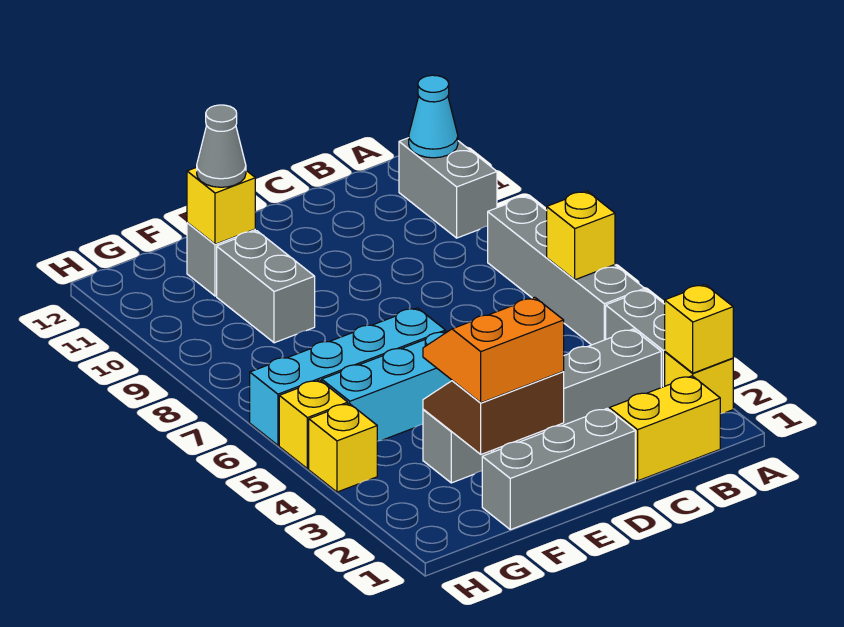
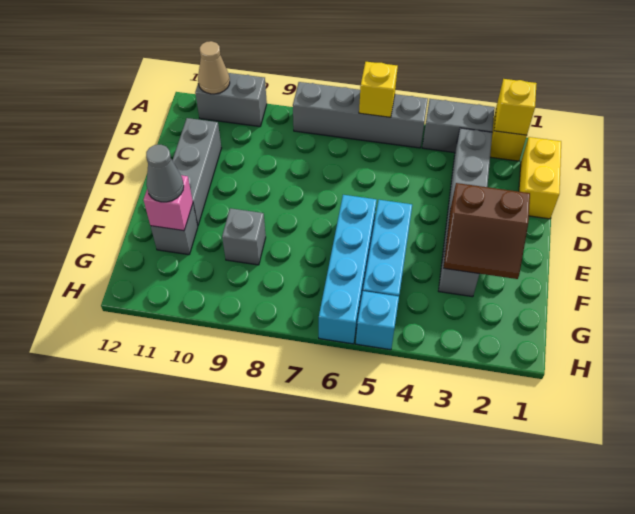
cyan 1x1 cone [409,75,458,158] -> tan 1x1 cone [198,41,230,94]
grey 1x3 brick [482,408,635,530] -> grey 1x3 brick moved to [172,118,221,226]
brown 2x2 slope [423,372,564,454] -> brown 2x2 slope turned to [444,183,530,279]
orange 2x2 slope [423,297,564,403] -> none
grey 1x2 brick [217,231,315,343] -> grey 1x1 brick [222,208,266,265]
yellow 1x1 brick [187,167,255,244] -> pink 1x1 brick [144,175,193,231]
yellow 1x1 brick [309,403,377,492] -> none
yellow 1x1 brick [279,380,348,469] -> cyan 1x1 brick [356,291,399,350]

